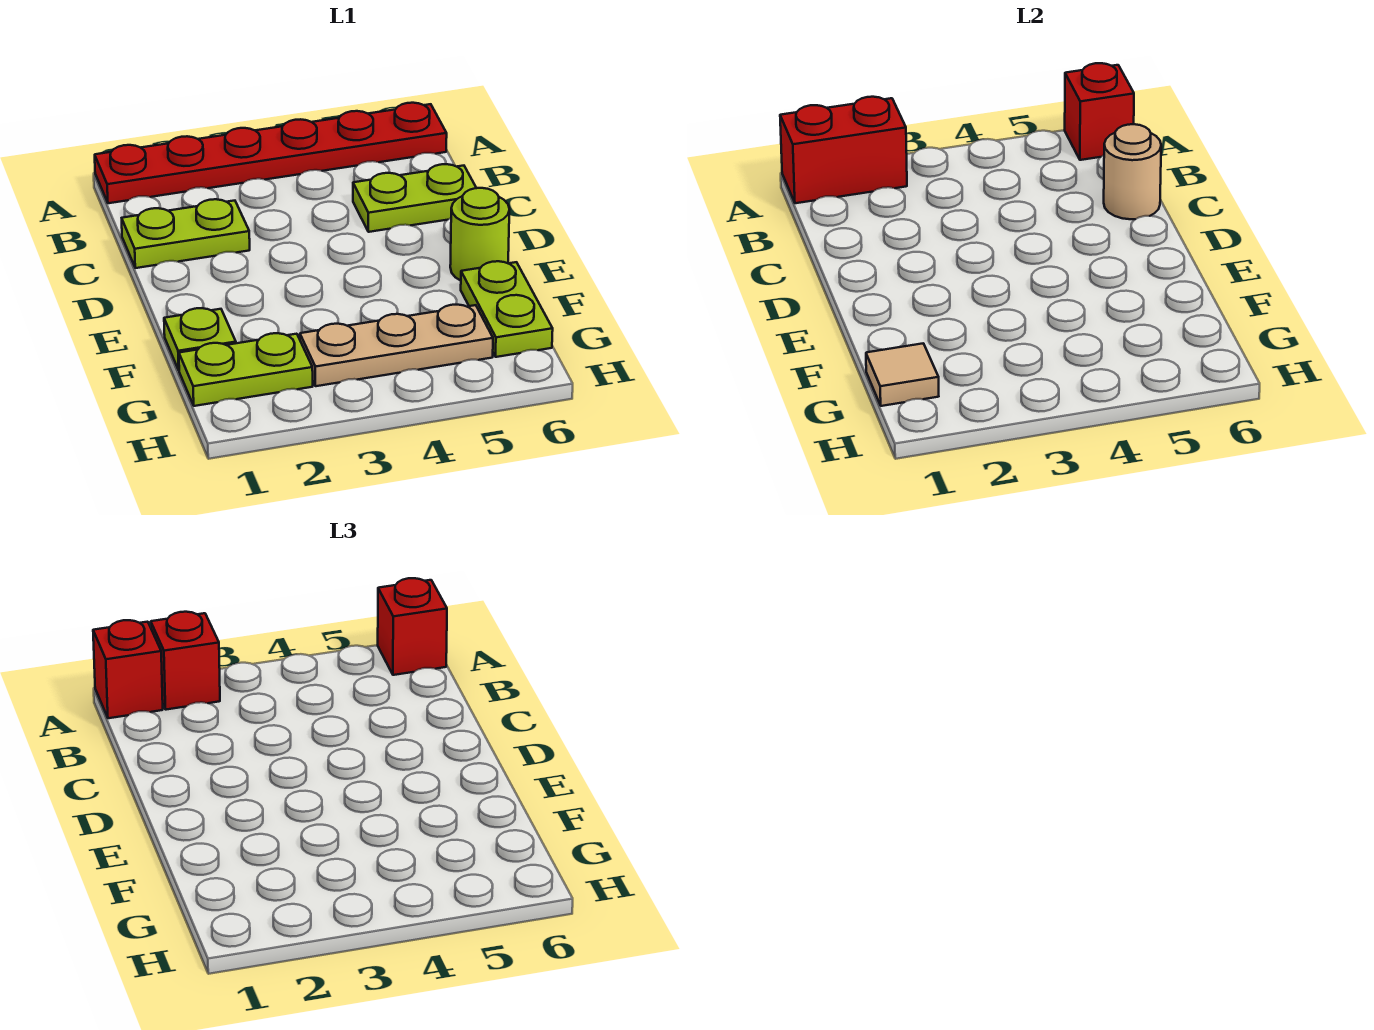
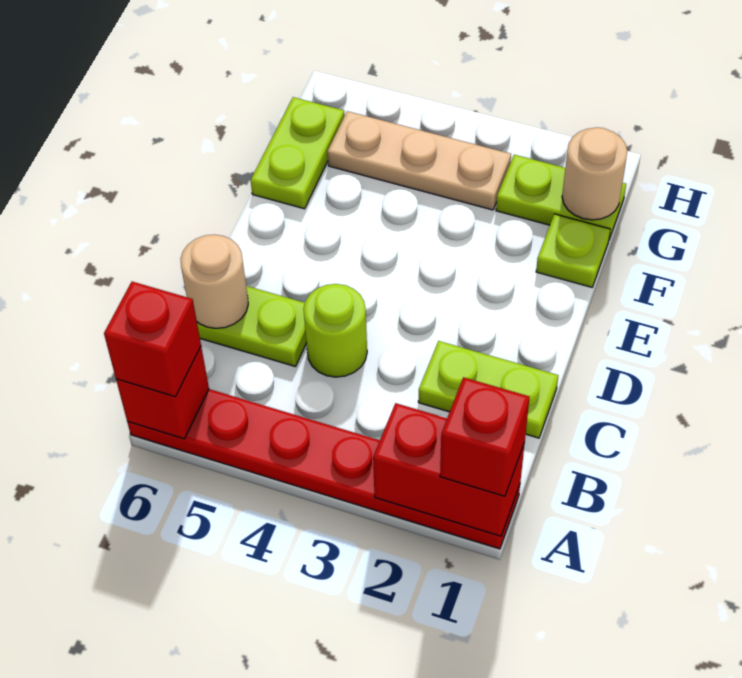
red 1x1 brick [151,612,220,710] -> none
lime 1x1 round brick [450,188,510,281] -> lime 1x1 round brick moved to [303,284,367,377]
tan 1x1 tile [866,343,939,406] -> tan 1x1 round brick [562,127,627,220]

